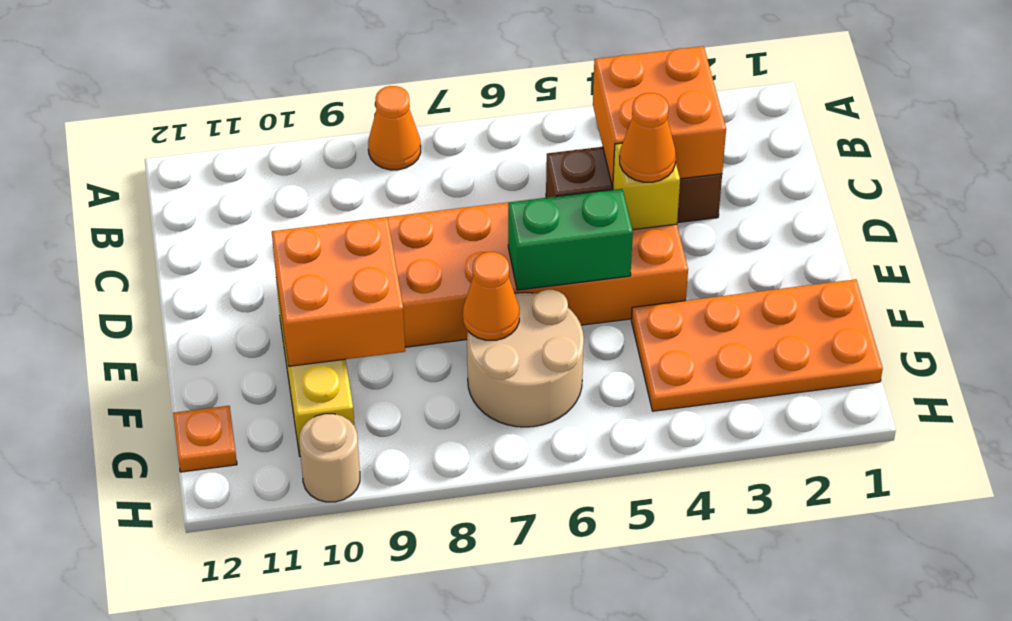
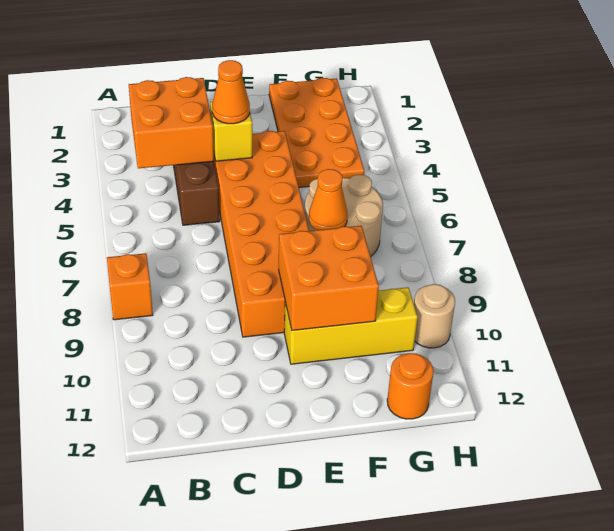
orange 1x1 cone [368,86,421,170] -> orange 1x1 brick [107,253,153,320]
green 1x2 brick [508,189,633,290] -> none
orange 1x1 plate [173,406,237,472] -> orange 1x1 round brick [387,353,433,419]

